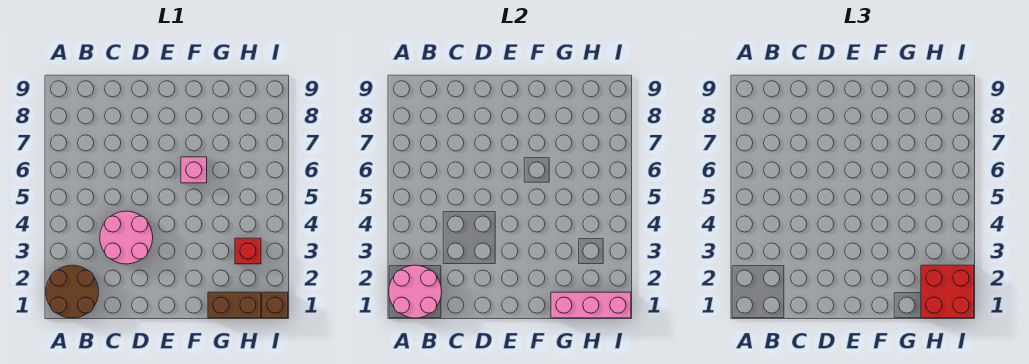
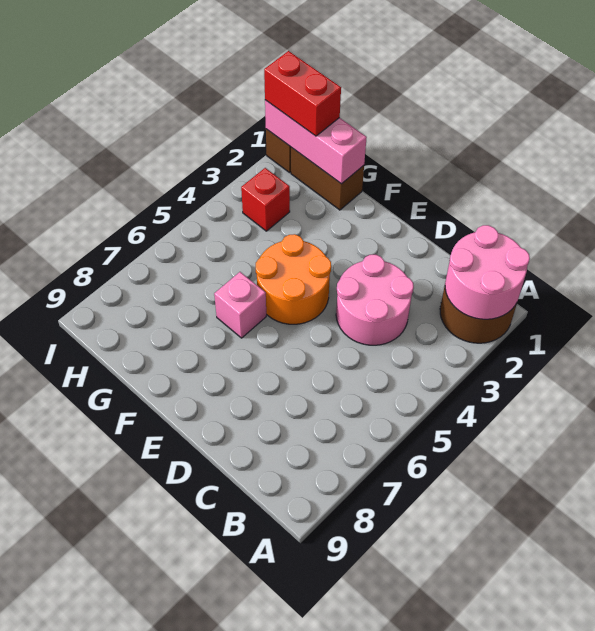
none -> orange 2x2 round brick [256,234,331,324]
red 2x2 brick [921,265,974,318] -> red 1x2 brick [264,51,341,136]

